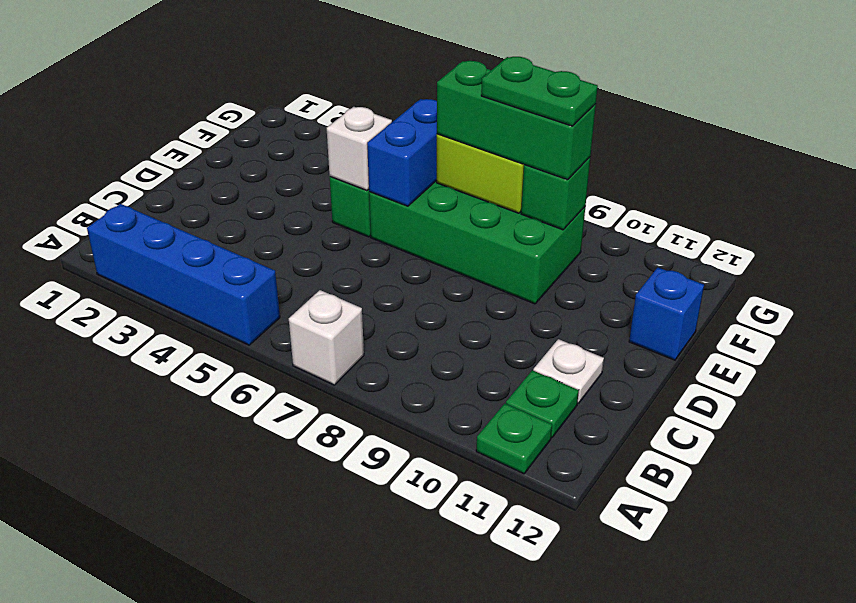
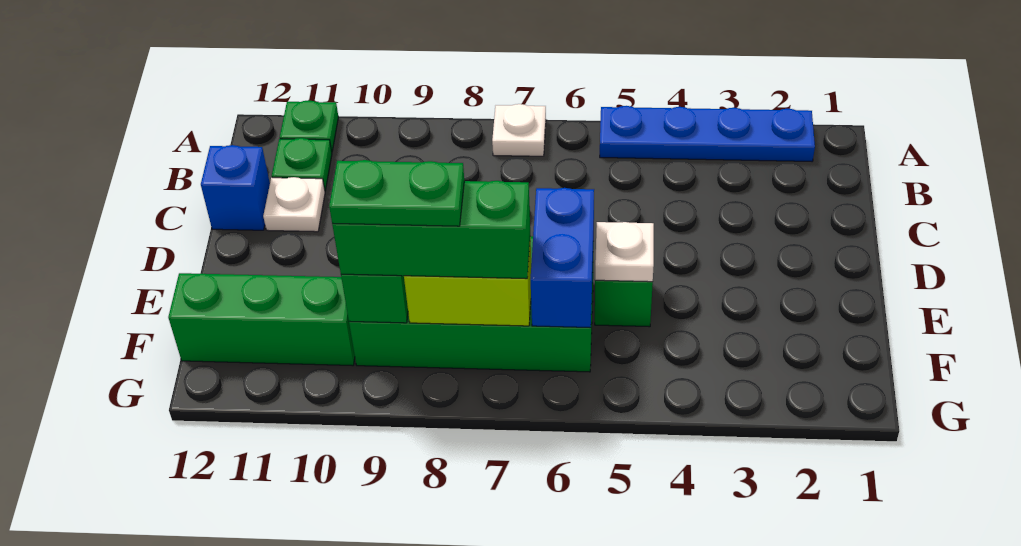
blue 1x4 brick [87,204,280,345] -> blue 1x4 plate [600,106,815,161]
white 1x1 brick [289,290,364,385] -> white 1x1 plate [492,104,546,156]
white 1x1 brick [327,107,392,190] -> white 1x1 plate [595,222,654,282]
blue 1x1 brick [629,267,704,360] -> blue 1x1 brick moved to [201,145,270,230]
none -> green 1x3 brick [168,273,355,366]

